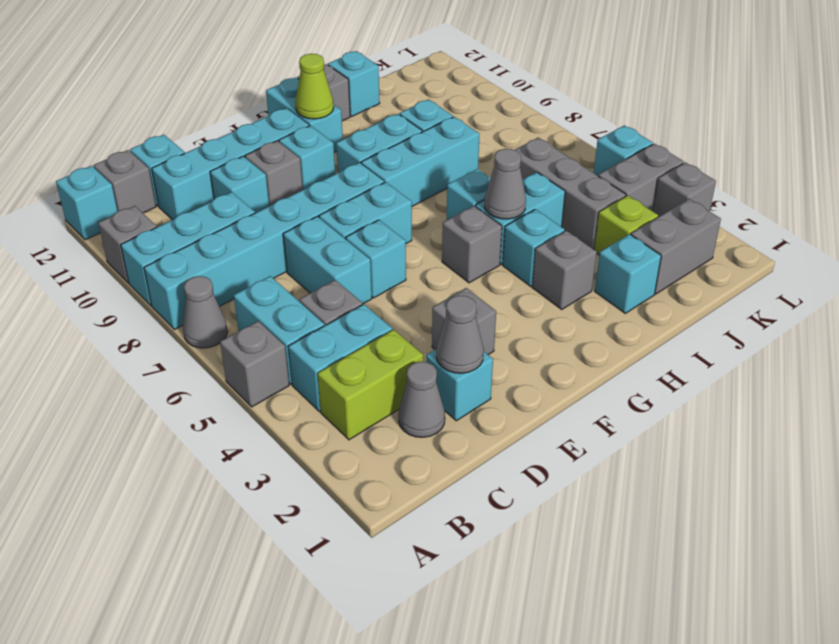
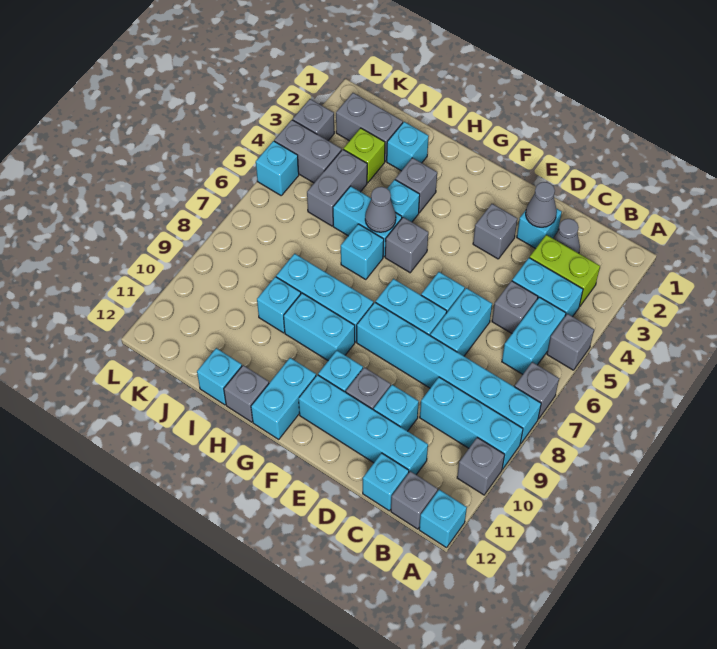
grey 1x1 cone [183,276,228,348] -> grey 1x1 brick [514,362,559,419]
lime 1x1 cone [295,54,334,119] -> none
grey 1x3 brick [515,138,626,249] -> grey 1x2 brick [307,149,367,226]

